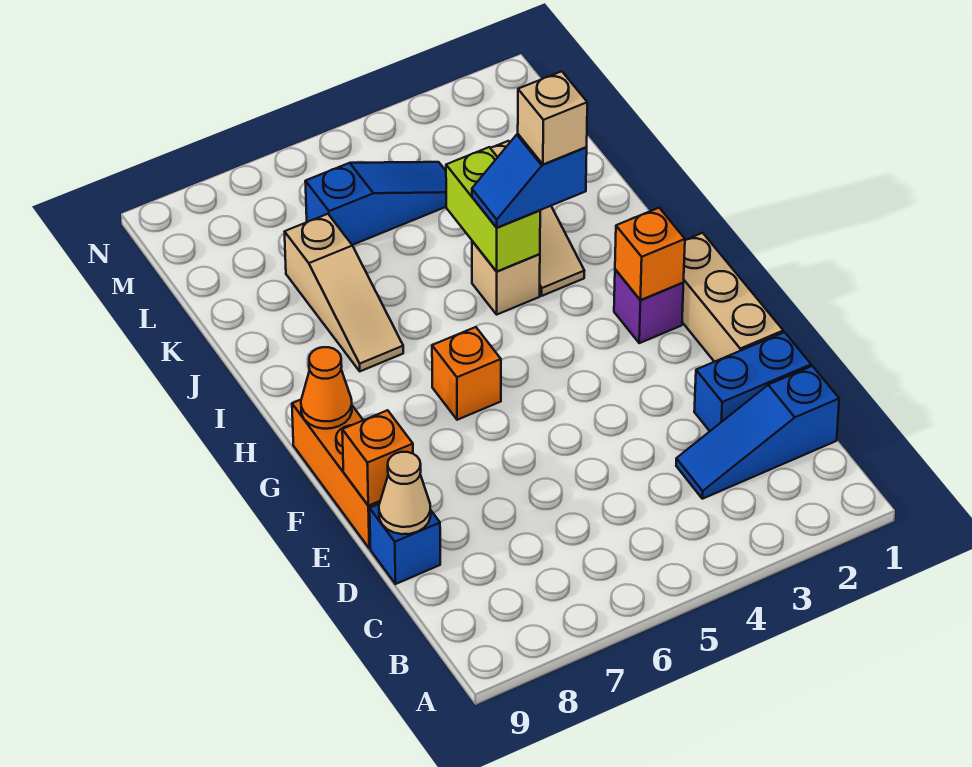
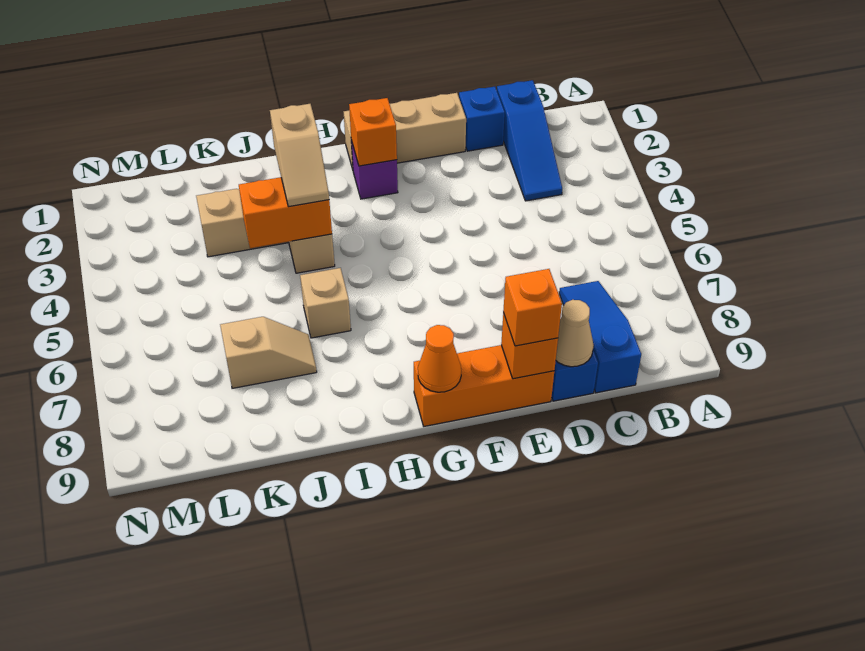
blue 1x2 brick [694,332,811,431] -> blue 1x1 brick [459,87,505,151]
orange 1x1 brick [432,327,501,420] -> orange 1x1 brick moved to [503,269,562,346]
blue 1x2 slope [472,134,587,228] -> tan 1x2 slope [270,104,329,207]
tan 1x1 brick [518,71,587,164] -> tan 1x1 brick moved to [300,268,351,338]
lime 1x2 brick [446,147,540,271] -> orange 1x2 brick [239,177,332,248]
tan 1x3 slope [285,214,403,371] -> tan 1x2 slope [220,317,317,388]
blue 1x3 slope [305,162,446,245] -> blue 1x3 slope moved to [559,281,641,393]

